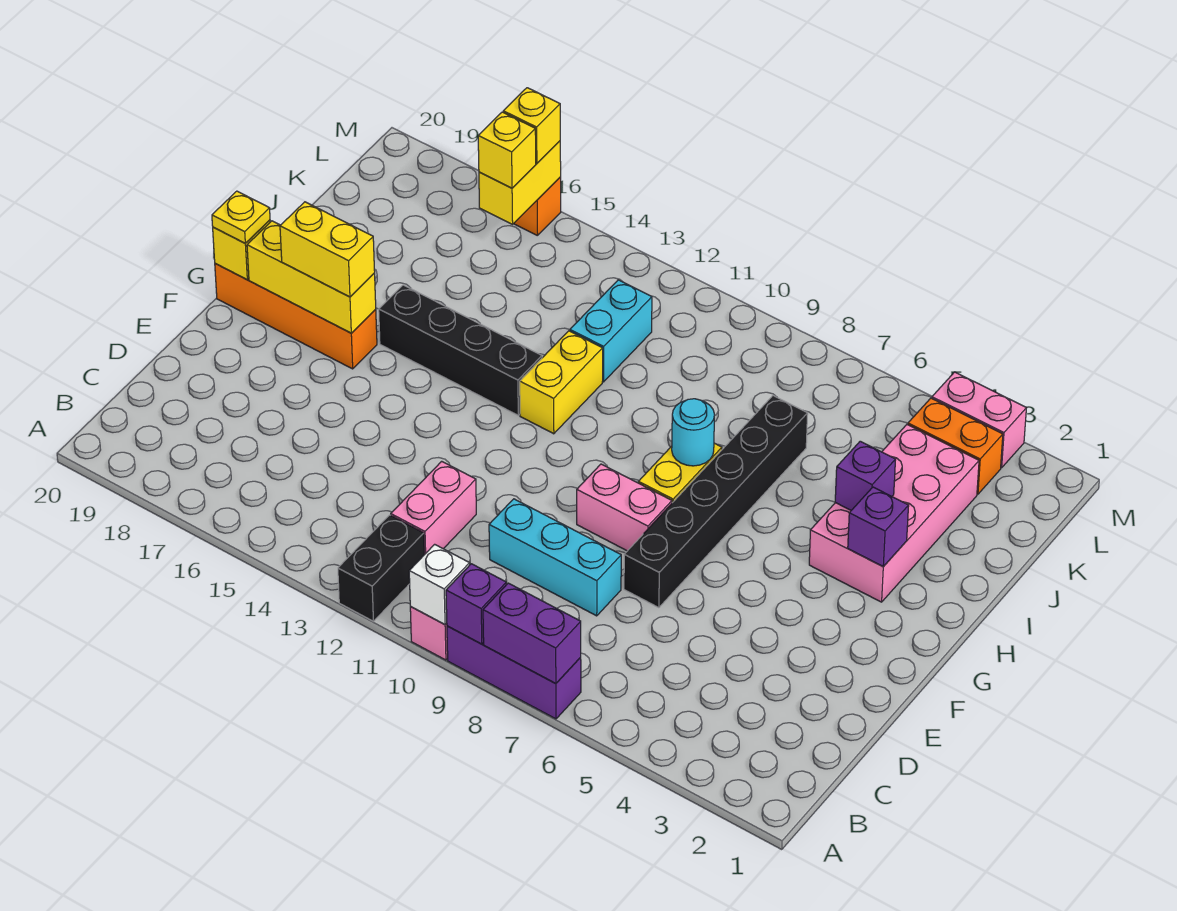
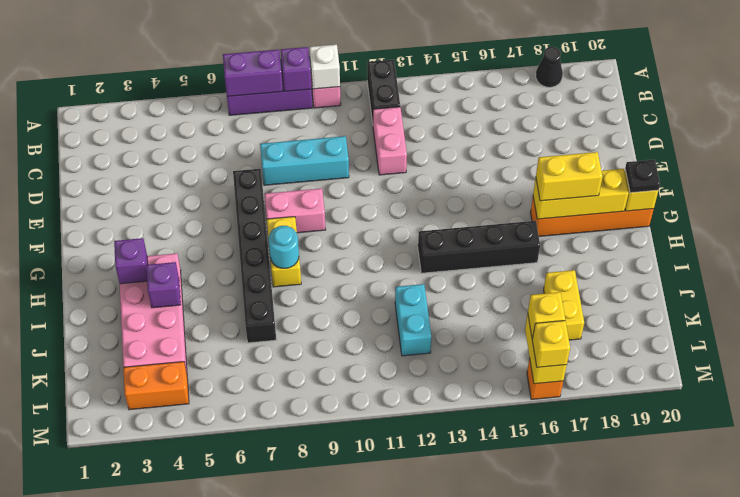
none -> black 1x1 cone [536,47,563,87]
yellow 1x1 plate [212,191,270,243] -> black 1x1 plate [625,160,660,193]
yellow 1x2 brick [520,331,603,434] -> yellow 1x2 brick moved to [544,270,584,340]
pink 1x2 brick [932,372,1026,468] -> none

